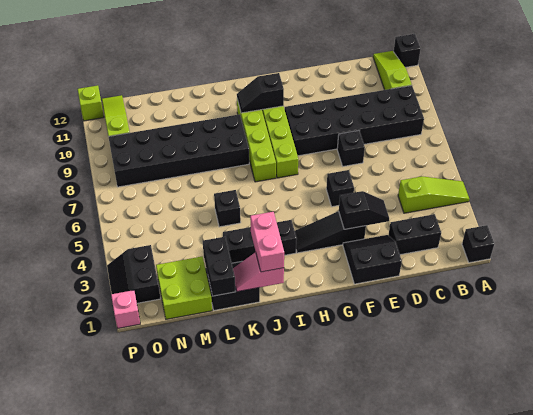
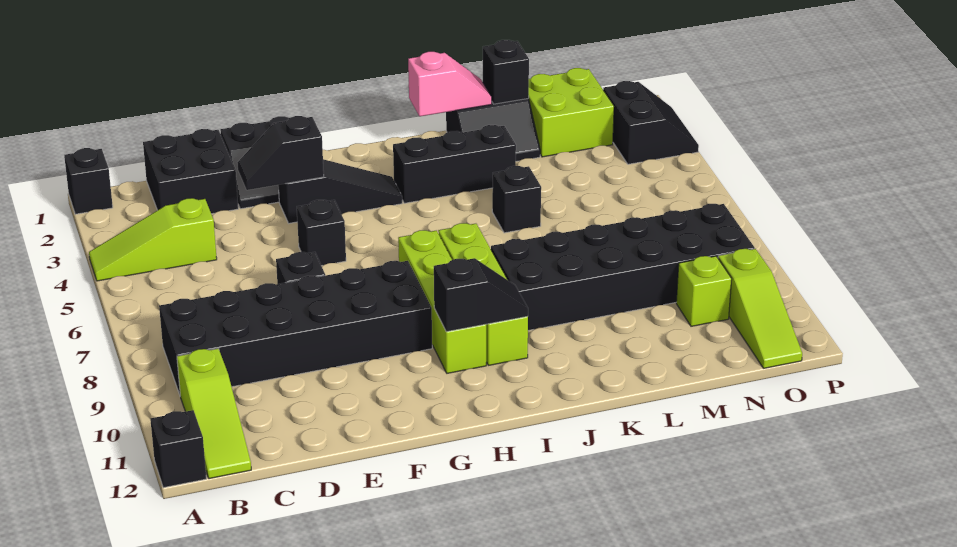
black 1x2 brick [388,214,441,255] -> black 2x2 brick [143,129,238,214]
pink 1x2 brick [250,212,284,272] -> none
black 1x2 brick [203,237,235,296] -> black 1x1 brick [483,40,529,104]
pink 1x1 brick [111,290,140,328] -> none
lime 1x1 brick [78,85,104,121] -> lime 1x1 brick moved to [676,256,732,326]

